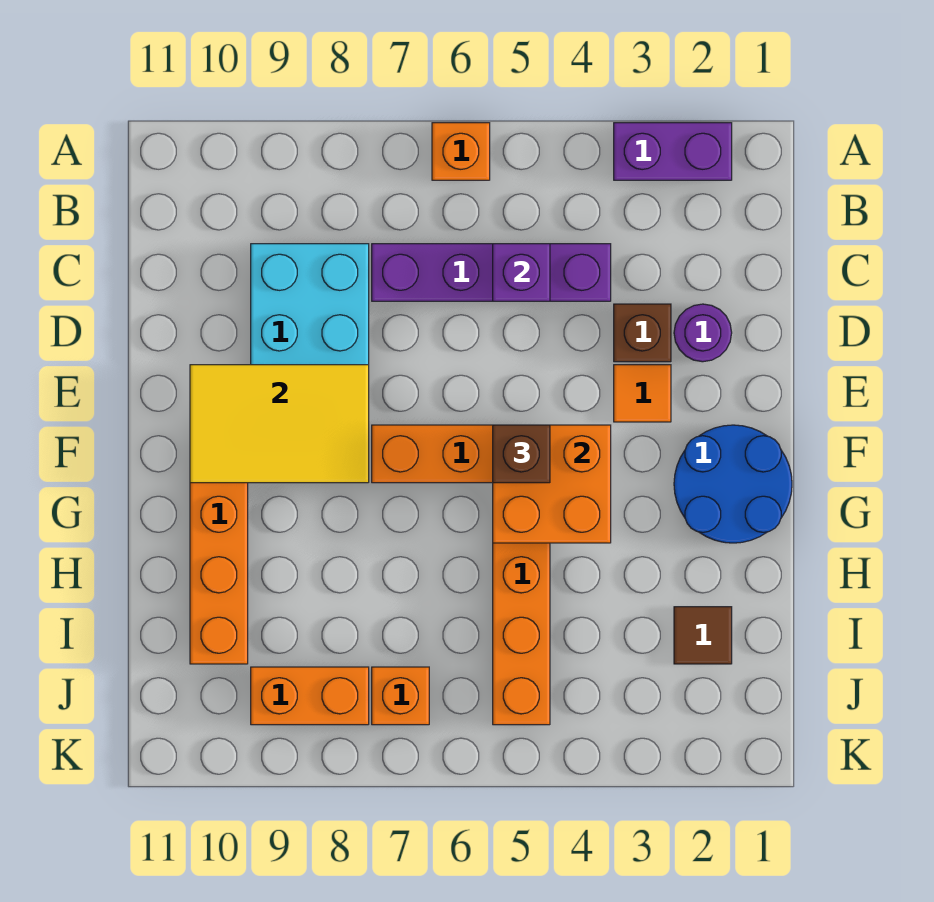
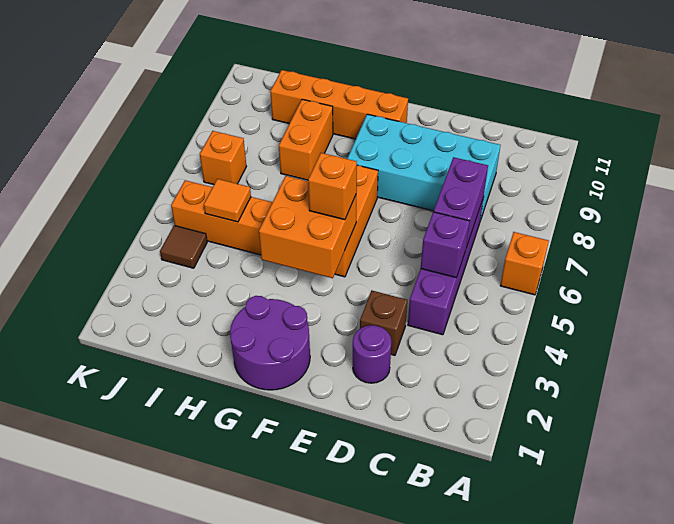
purple 1x2 brick [614,123,732,180] -> purple 1x2 brick moved to [434,157,488,247]
orange 1x1 tile [614,365,671,422] -> orange 1x1 tile moved to [204,179,251,222]
yellow 2x3 tile [190,365,369,483] -> none
blue 2x2 round brick [674,425,792,543] -> purple 2x2 round brick [230,296,310,390]
brown 1x1 brick [493,425,550,483] -> orange 1x1 brick [308,153,357,220]
brown 1x1 tile [674,607,732,664] -> brown 1x1 tile moved to [160,226,207,268]
orange 1x2 brick [251,667,369,725] -> orange 1x2 brick moved to [279,99,333,180]

